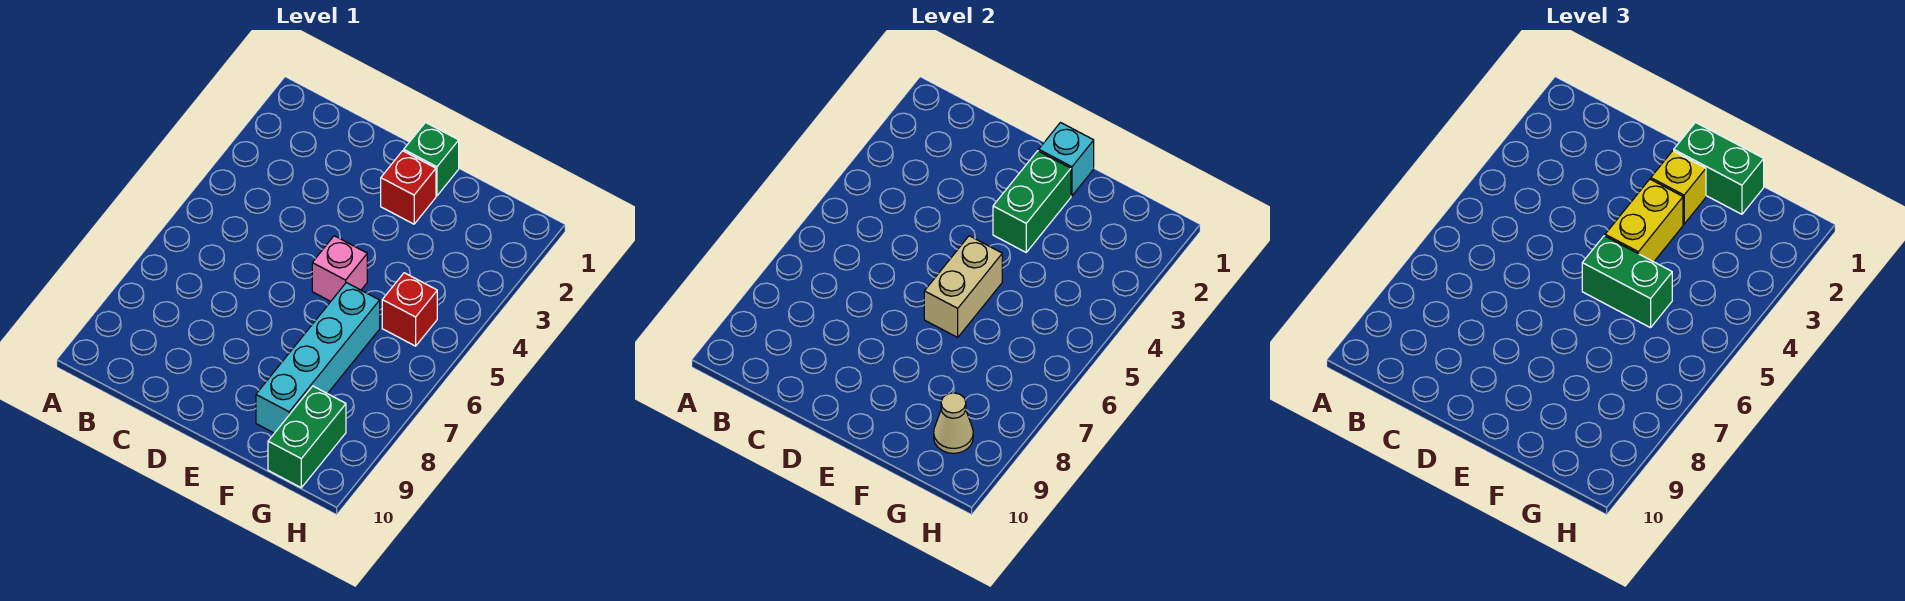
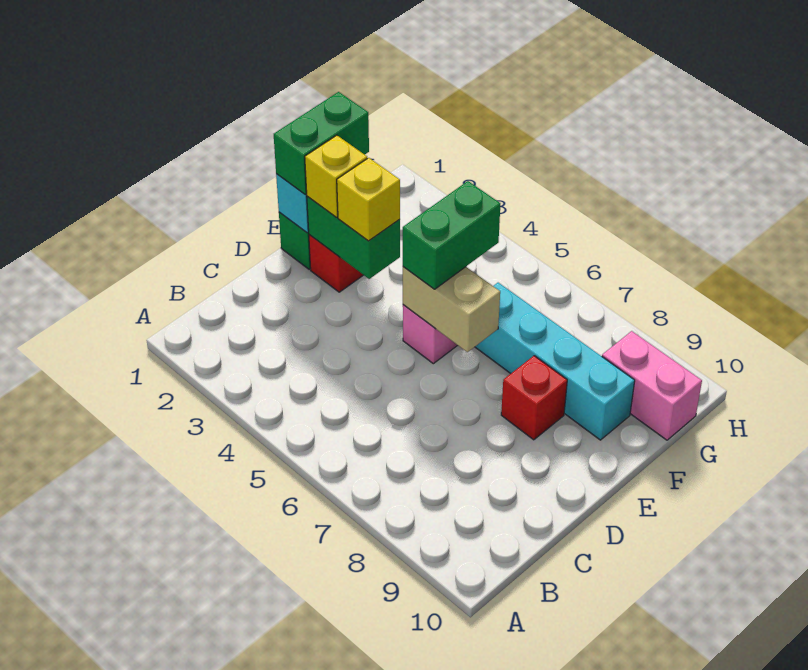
yellow 1x2 brick [1605,179,1683,262] -> yellow 1x1 brick [337,158,400,241]
red 1x1 brick [382,273,437,346] -> red 1x1 brick moved to [501,356,567,440]
green 1x2 brick [268,386,346,488] -> pink 1x2 brick [602,331,702,440]
tan 1x1 cone [934,393,973,453] -> none

